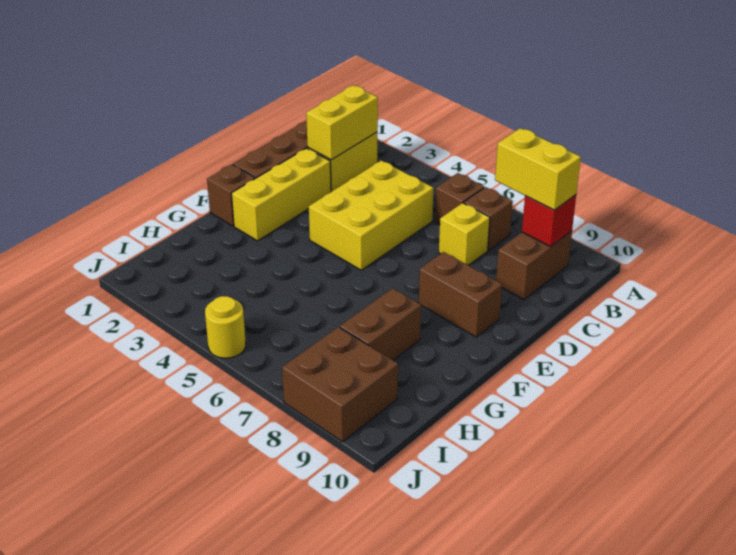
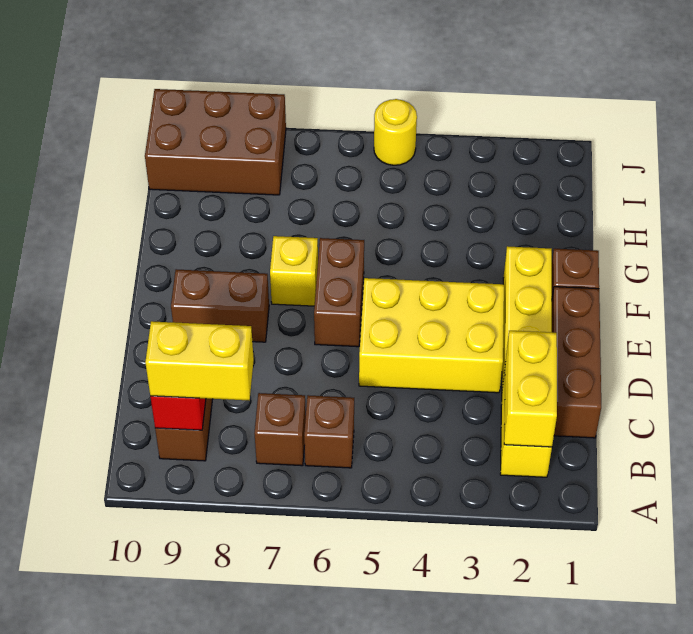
yellow 2x3 brick [309,161,433,270] -> yellow 2x3 brick turned to [359,278,504,393]
yellow 1x1 brick [439,203,490,265] -> yellow 1x1 brick moved to [270,236,318,306]
brown 1x2 brick [340,288,421,360] -> brown 1x2 brick moved to [314,238,364,347]
brown 2x2 brick [282,327,398,442] -> brown 2x3 brick [145,89,286,195]

